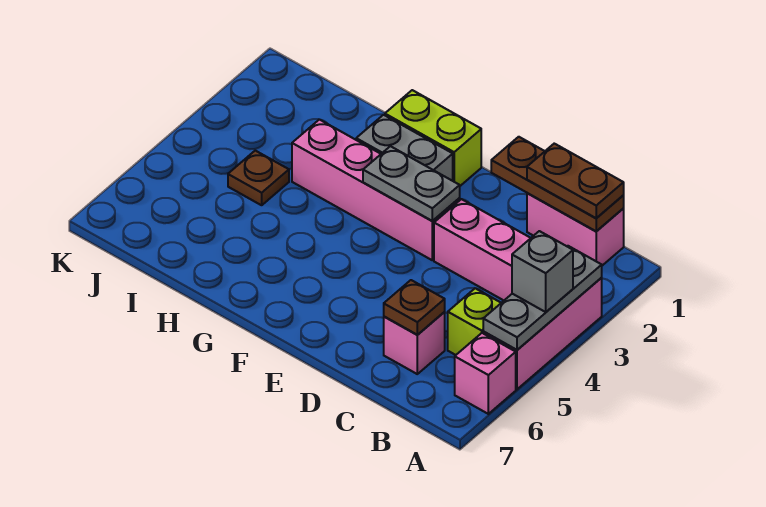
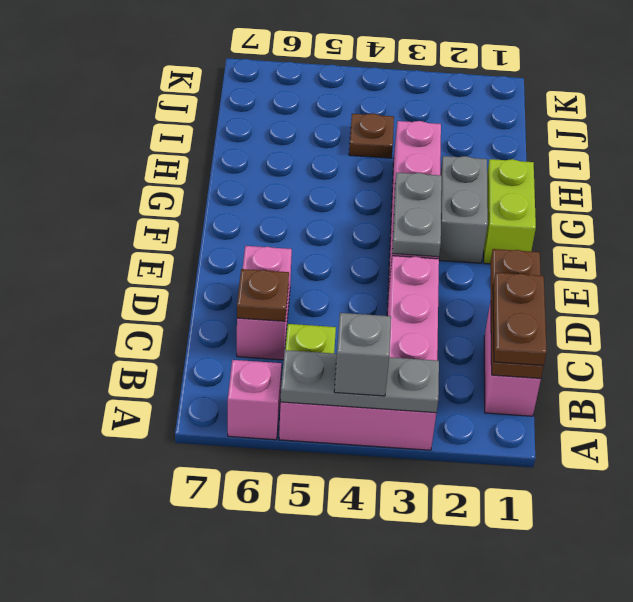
pink 1x1 brick [384,312,445,374] -> pink 1x2 brick [237,246,292,360]

